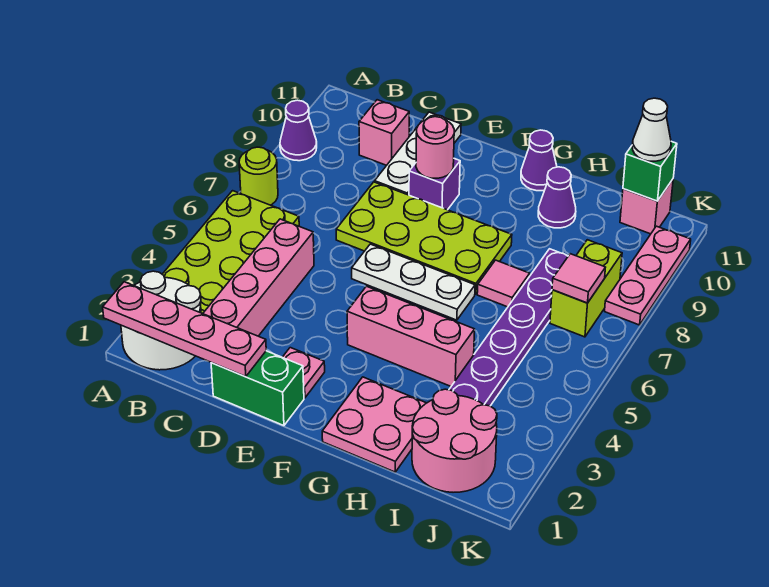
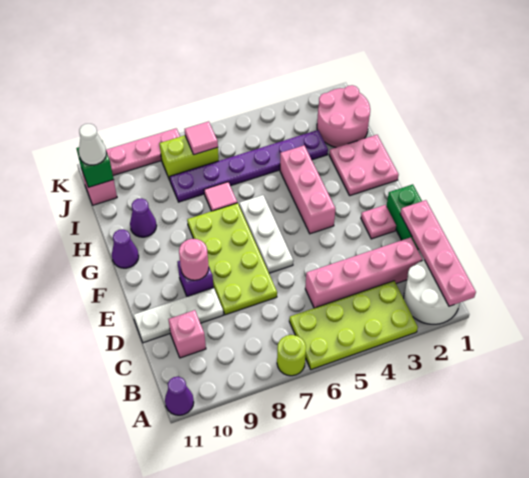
purple 1x1 cone [280,100,317,161] -> purple 1x1 cone moved to [165,377,194,415]

